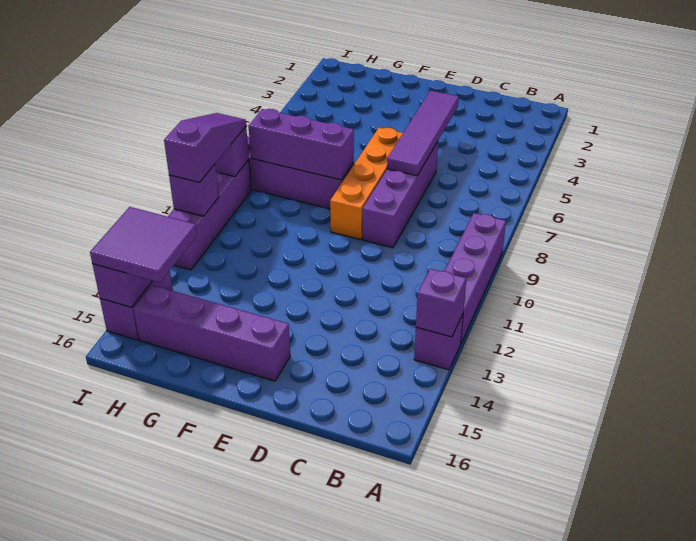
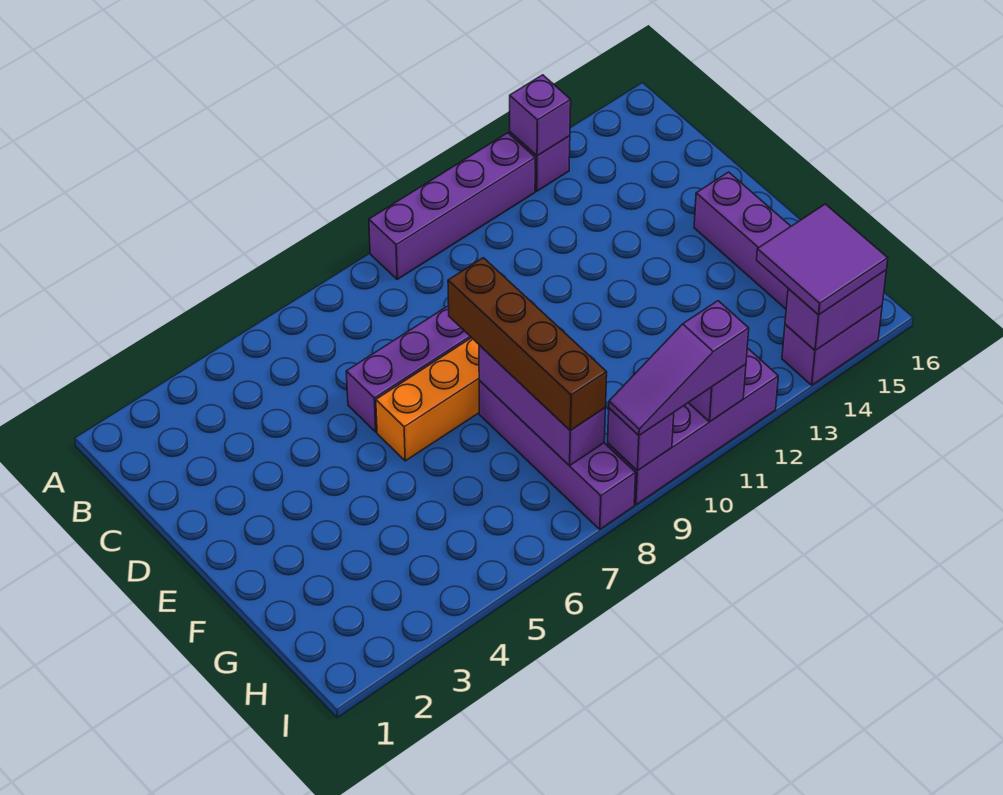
purple 1x4 tile [387,90,459,176] -> none
none -> brown 1x4 brick [448,258,607,431]

